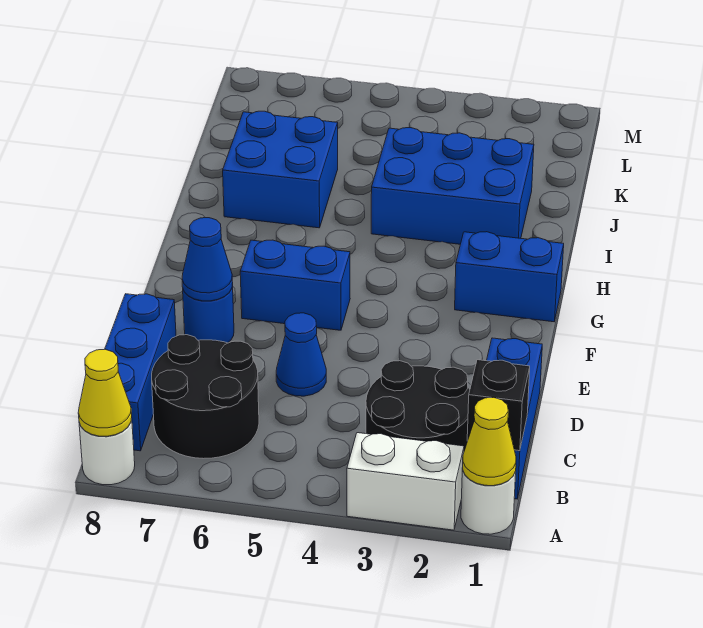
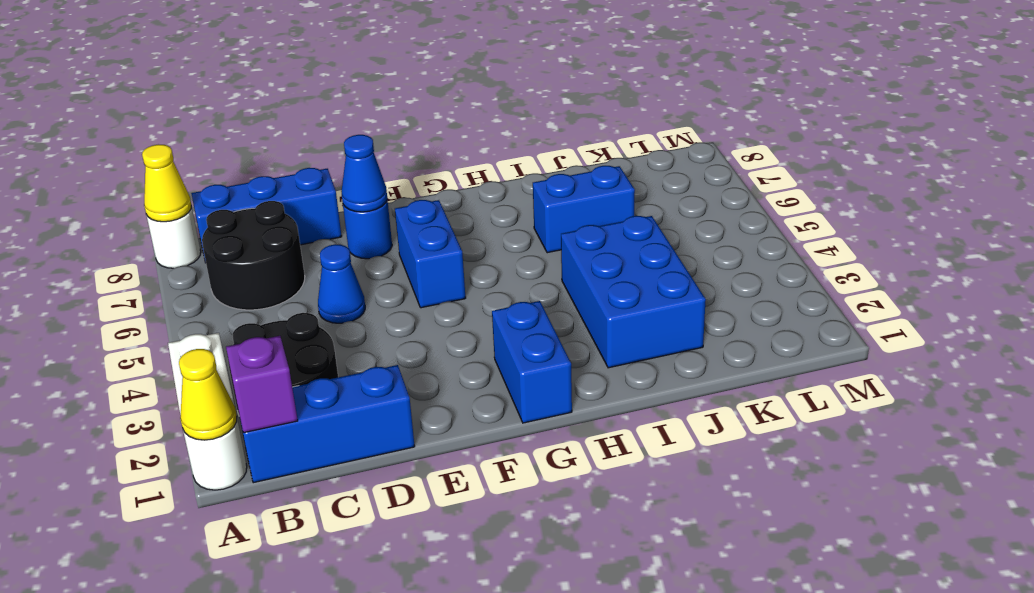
black 1x1 brick [467,360,530,451] -> purple 1x1 brick [226,336,298,433]
blue 2x2 brick [223,111,338,228] -> blue 1x2 brick [533,166,635,253]

